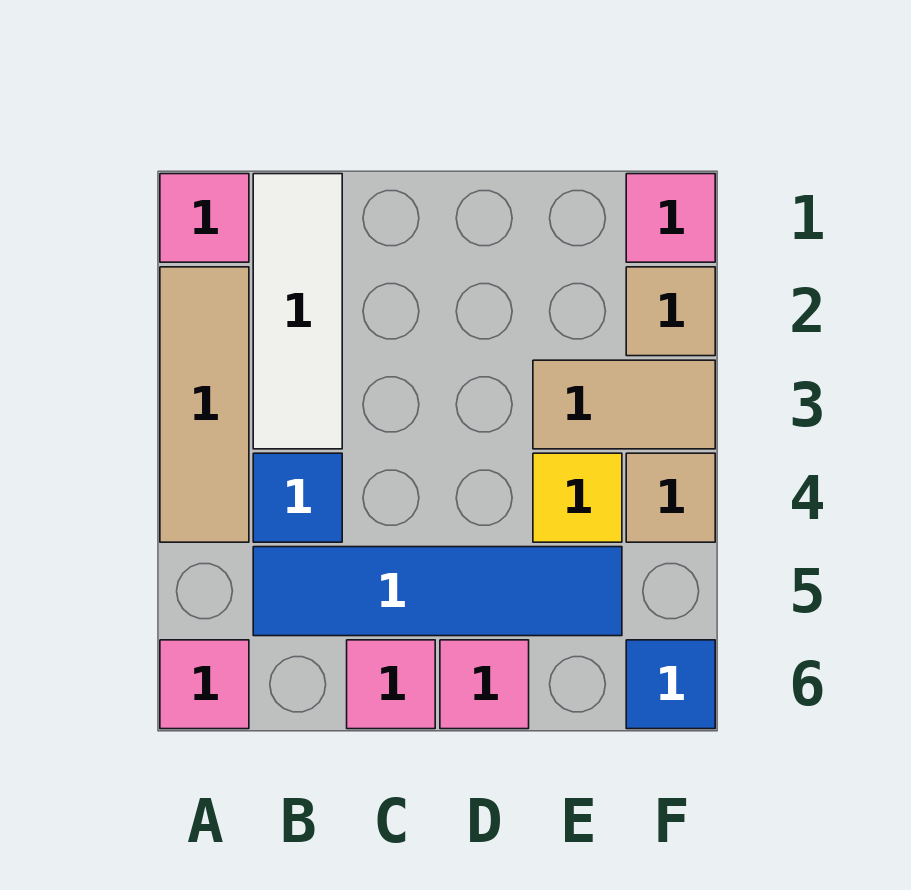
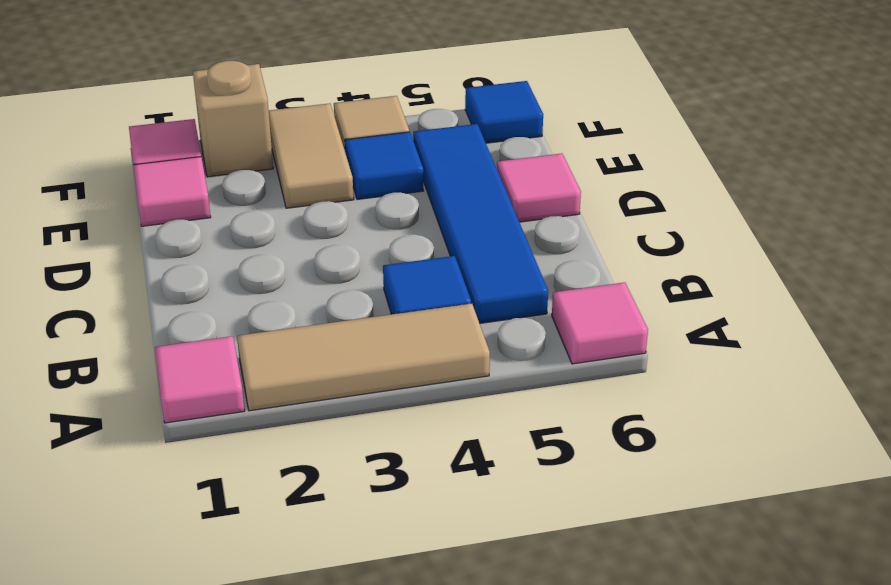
white 1x3 tile [253,174,342,449] -> none
pink 1x1 tile [347,640,435,729] -> pink 1x1 tile moved to [133,157,211,226]
yellow 1x1 tile [533,453,622,542] -> blue 1x1 tile [345,132,423,199]
tan 1x1 tile [626,267,715,356] -> tan 1x1 brick [193,61,273,177]

